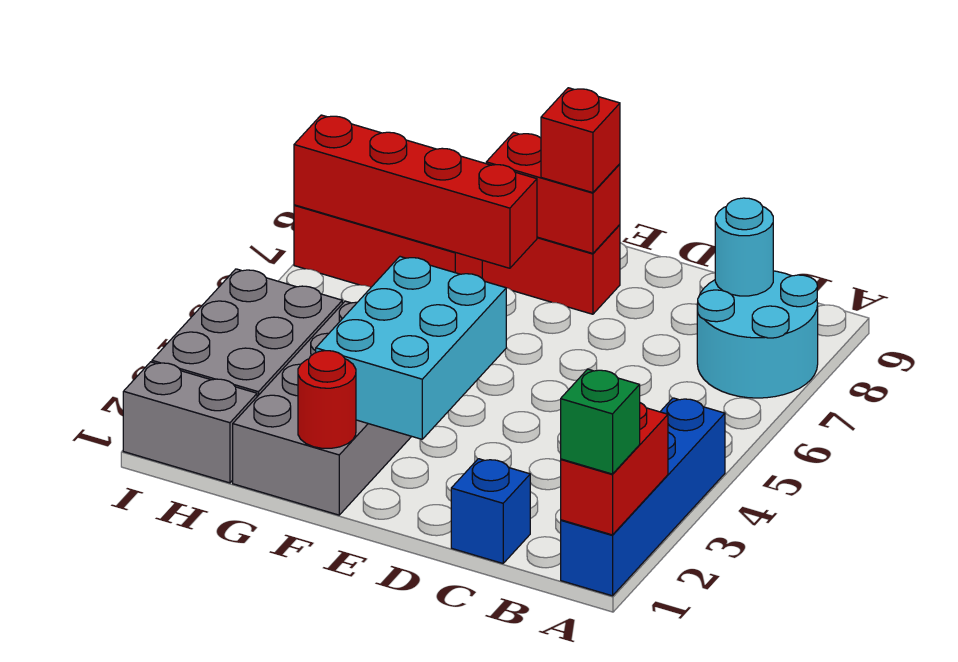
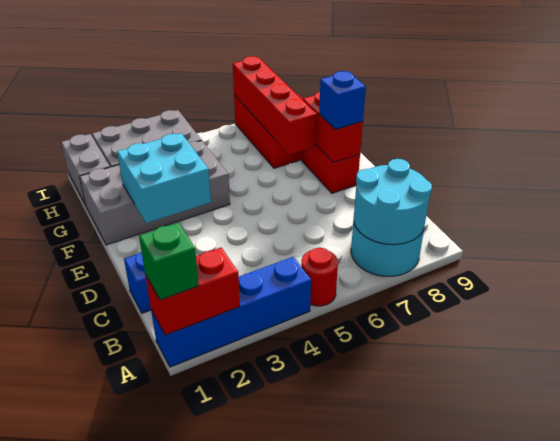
cyan 1x1 round brick [715,198,773,296] -> cyan 2x2 round brick [354,159,432,245]
cyan 2x3 brick [316,257,506,439] -> cyan 2x2 brick [117,133,211,223]
red 1x1 brick [541,88,620,193] -> blue 1x1 brick [319,71,366,130]
red 1x1 round brick [298,351,356,448] -> red 1x1 round brick moved to [301,248,338,306]

